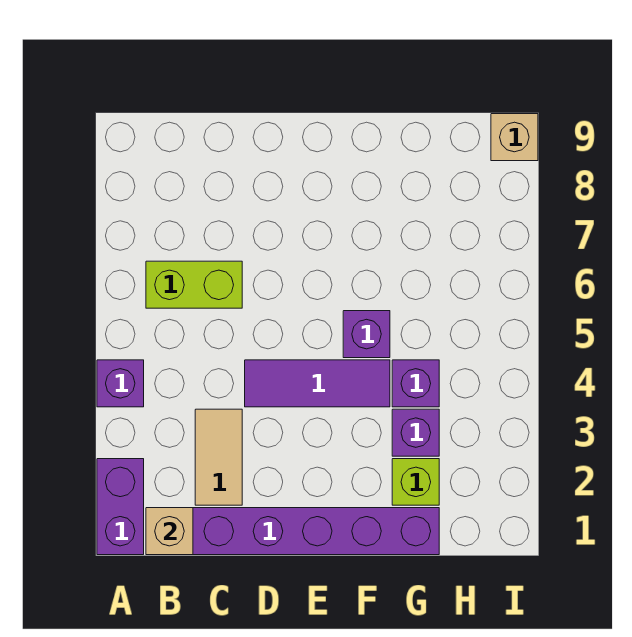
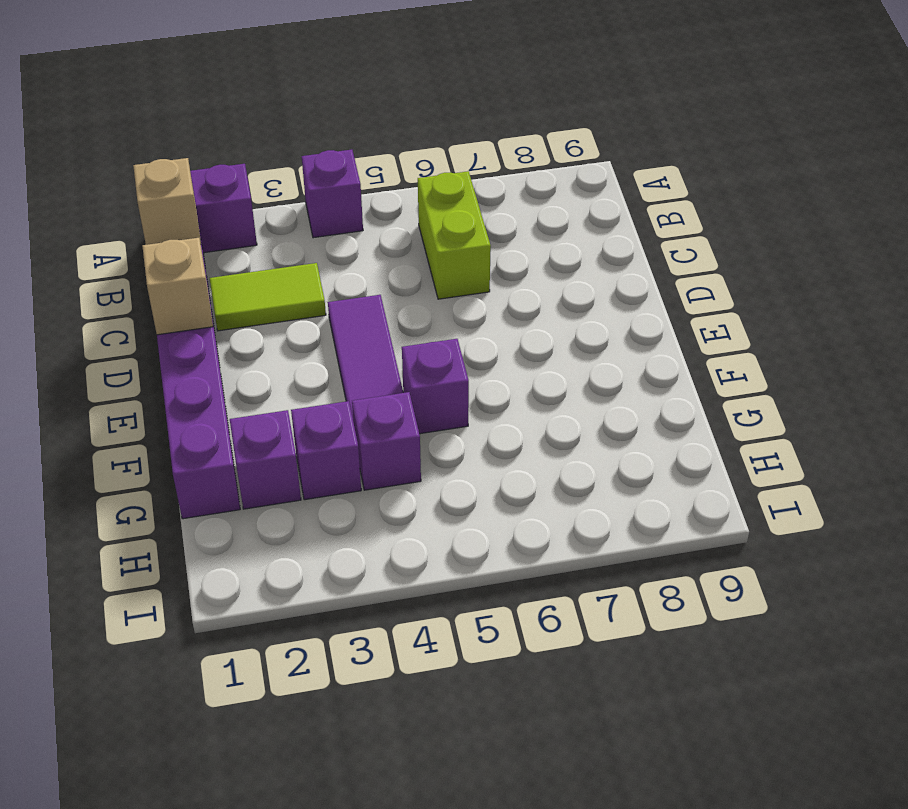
tan 1x2 tile [195,409,242,505] -> lime 1x2 tile [210,263,326,331]
lime 1x1 brick [392,459,439,505] -> purple 1x1 brick [230,410,301,509]
tan 1x1 brick [491,114,538,161] -> tan 1x1 brick moved to [143,238,213,335]

